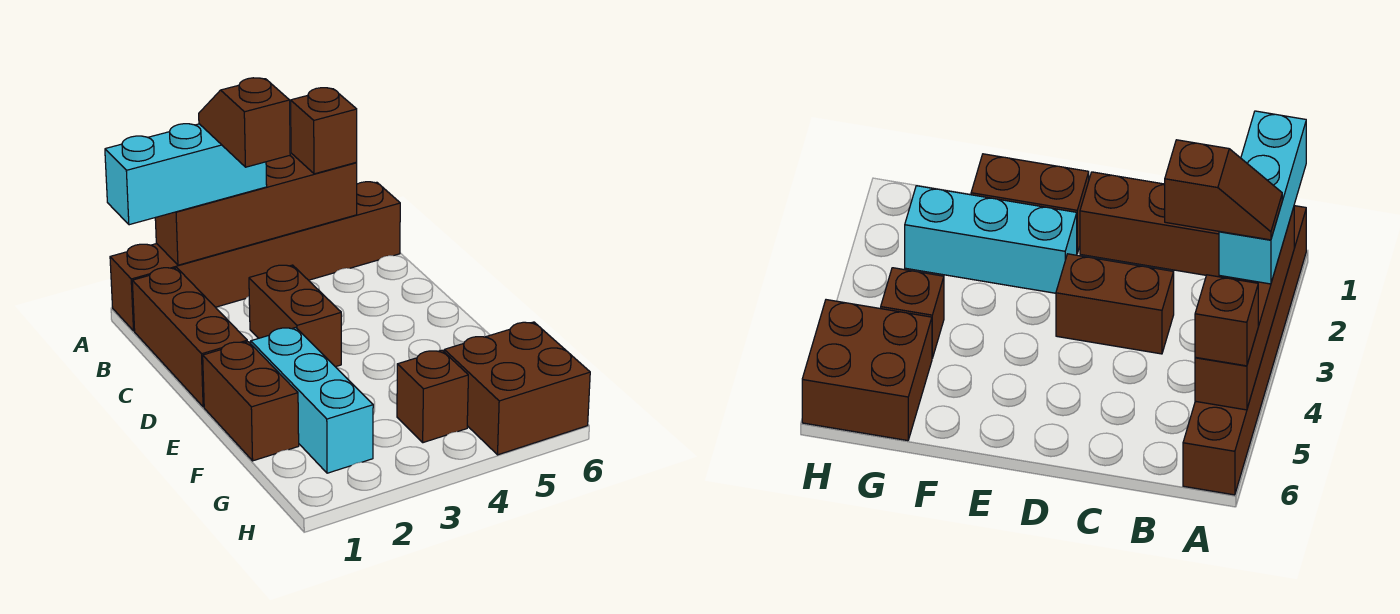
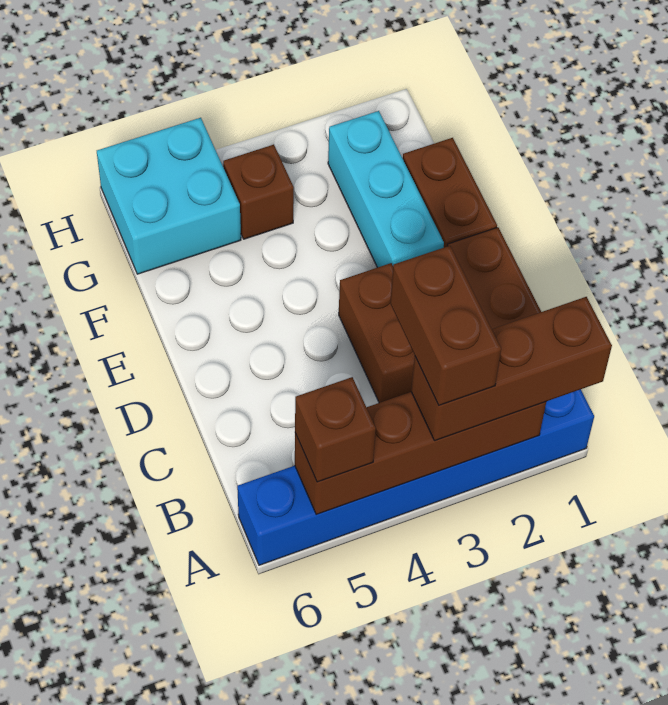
brown 1x6 brick [110,182,400,331] -> blue 1x6 brick [237,389,594,565]
cyan 1x3 brick [105,124,267,225] -> brown 1x3 brick [411,297,612,441]
brown 1x2 slope [199,78,290,167] -> brown 1x2 brick [390,246,501,405]
brown 2x2 brick [444,322,590,455] -> cyan 2x2 brick [97,118,241,274]

